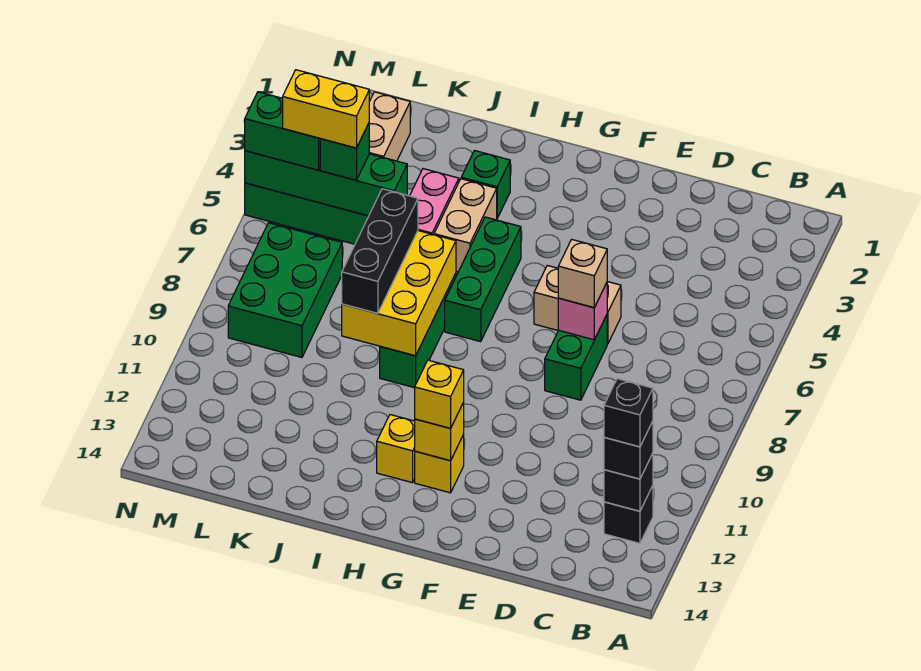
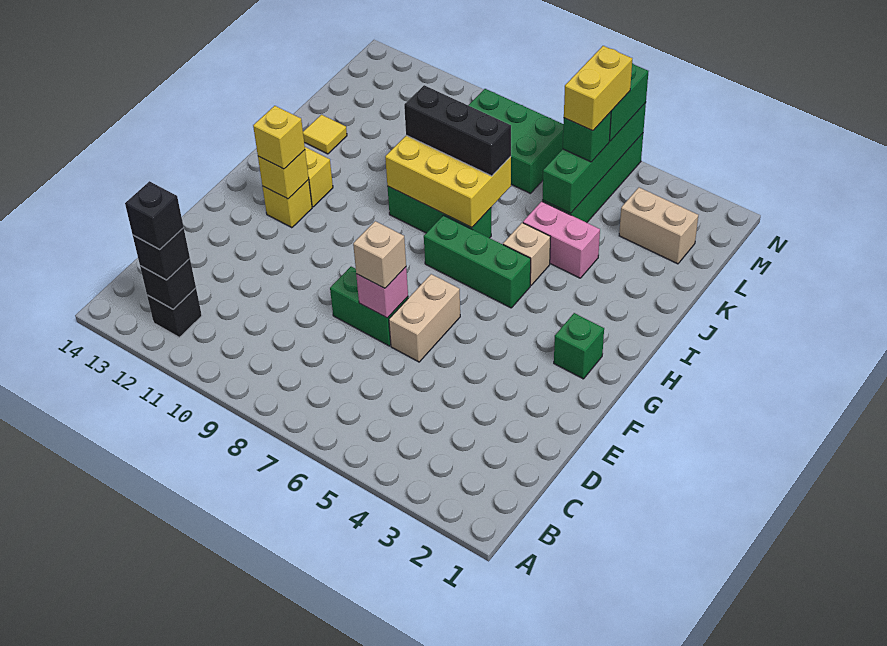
green 1x1 brick [461,151,510,218] -> green 1x1 brick moved to [554,313,604,379]
tan 1x2 brick [434,179,497,272] -> tan 1x1 brick [503,223,550,285]
none -> yellow 1x1 tile [303,115,347,154]

